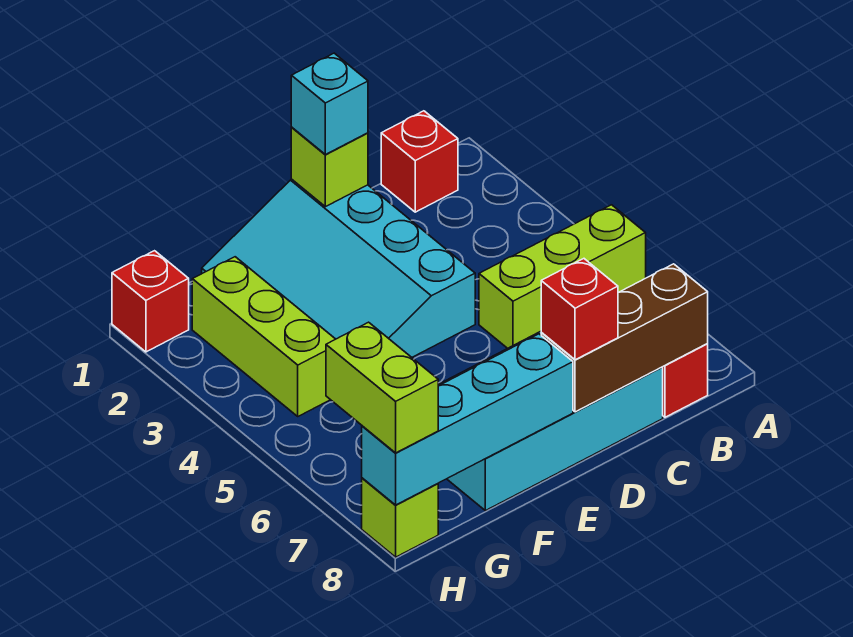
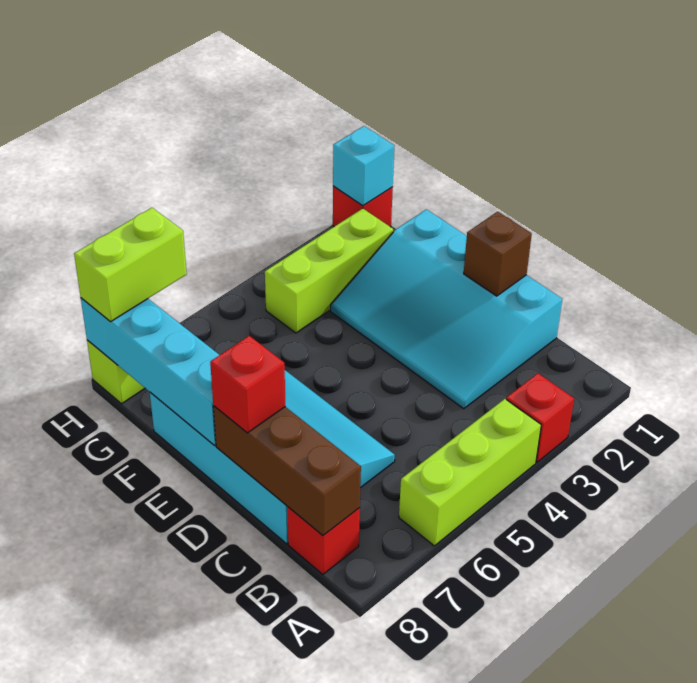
lime 1x3 brick [479,205,646,348] -> lime 1x3 brick turned to [399,399,541,546]
red 1x1 brick [381,111,458,212] -> red 1x1 brick moved to [506,373,574,462]
cyan 3x4 slope [202,179,475,357] -> cyan 3x4 slope turned to [331,209,562,409]
lime 1x1 brick [291,128,368,207] -> brown 1x1 brick [464,212,532,296]
cyan 1x1 brick [291,53,368,155] -> cyan 1x1 brick moved to [333,126,394,206]

